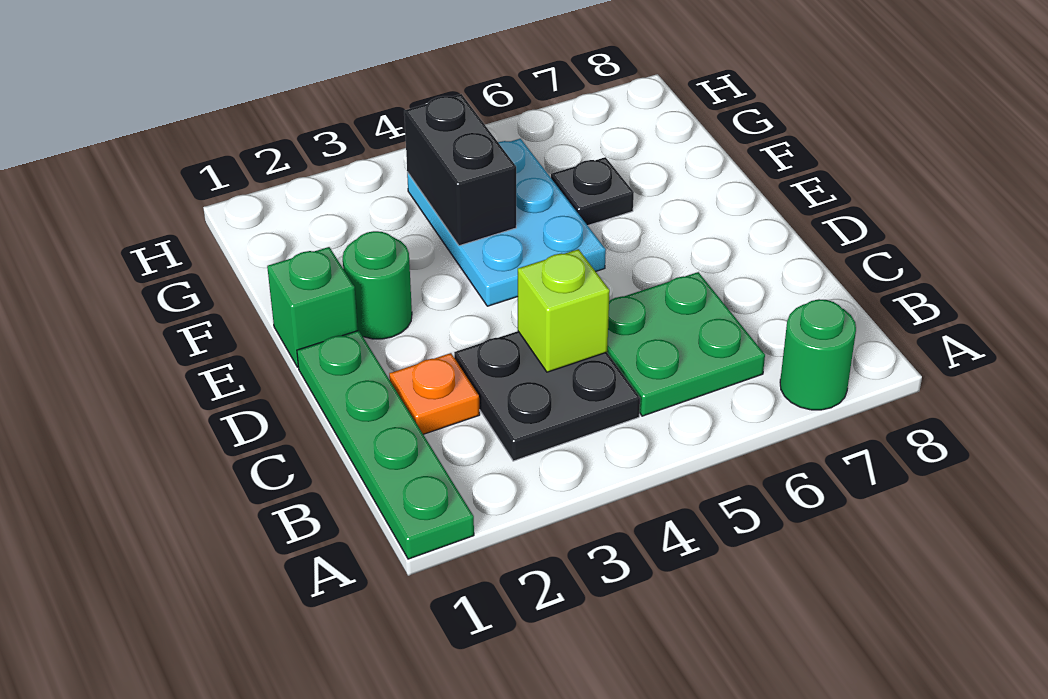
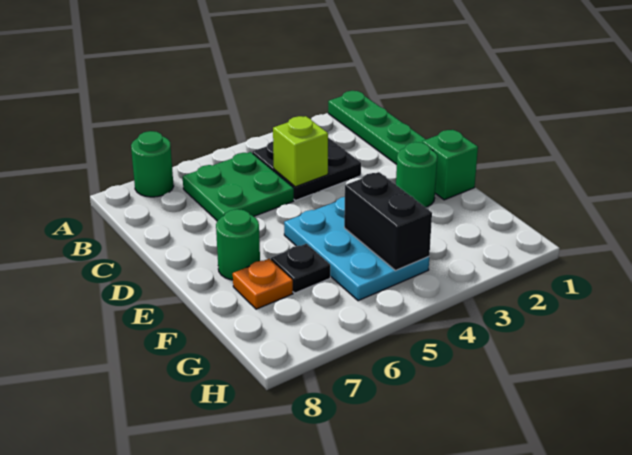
orange 1x1 plate [389,353,480,434] -> orange 1x1 plate moved to [233,259,293,309]
none -> green 1x1 round brick [216,209,260,280]

